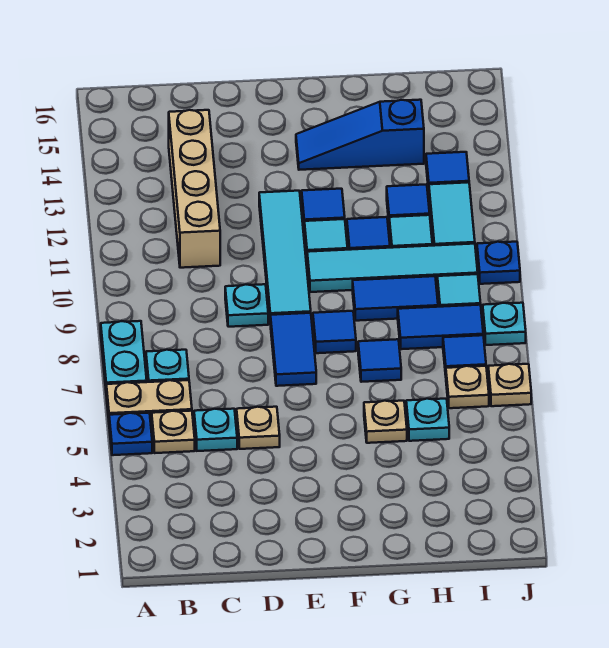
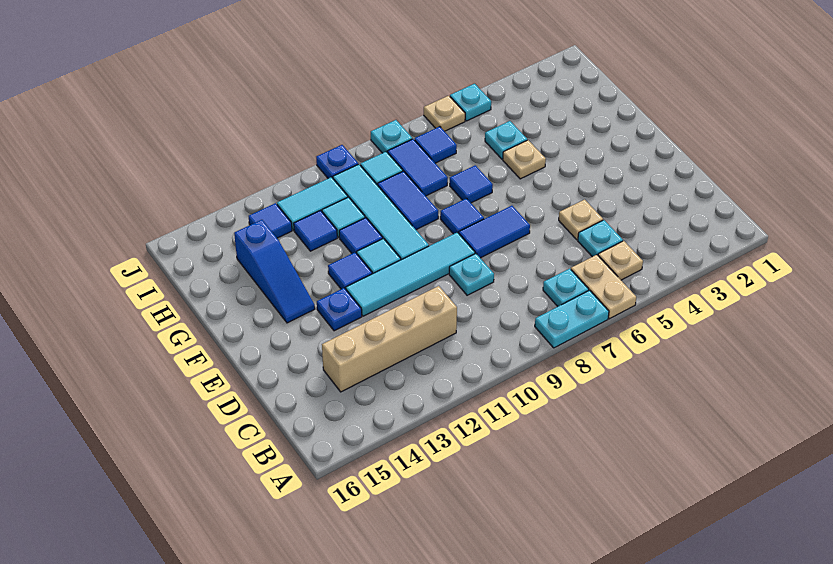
blue 1x1 plate [109,413,152,455] -> blue 1x1 plate moved to [317,288,362,331]
tan 1x1 plate [446,366,489,408] -> none
none -> cyan 1x1 plate [450,84,491,121]

